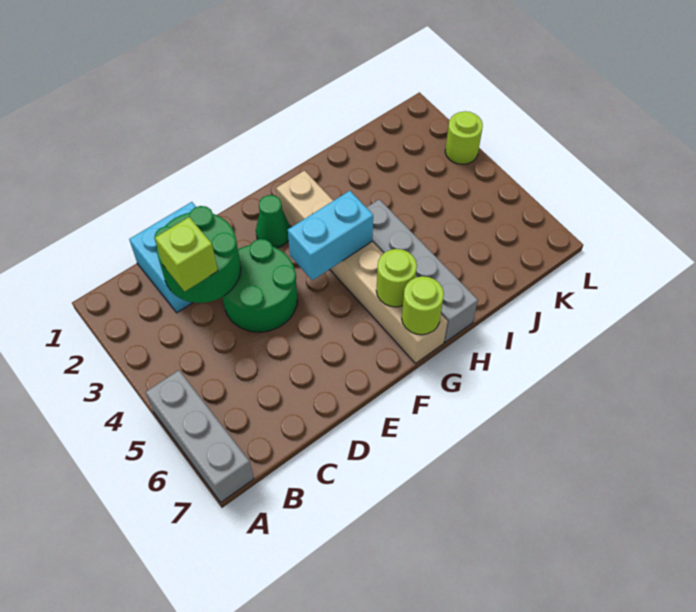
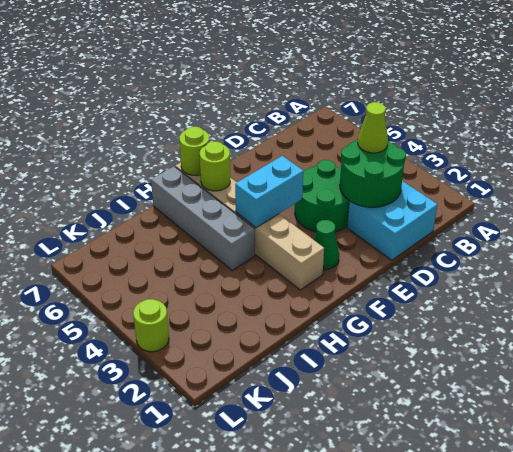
grey 1x3 brick [146,370,253,502] -> none
lime 1x1 brick [155,217,218,291] -> lime 1x1 cone [358,102,388,153]

